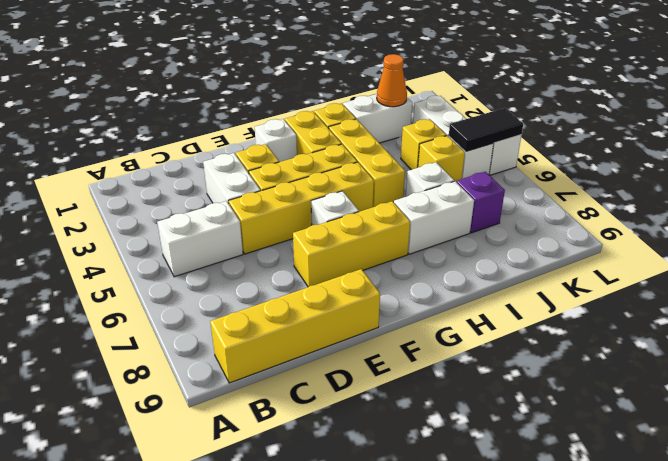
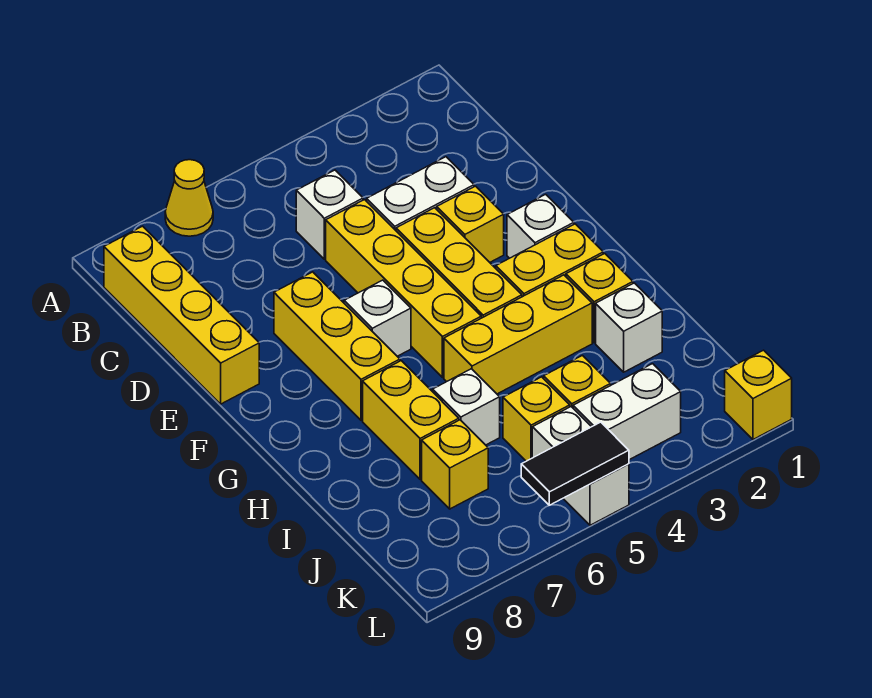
none -> yellow 1x1 cone [165,160,213,236]
white 1x2 brick [157,201,243,277] -> white 1x1 brick [296,170,363,259]
white 1x2 brick [394,181,474,254] -> yellow 1x2 brick [363,361,459,480]
white 1x2 brick [343,94,412,143] -> white 1x1 brick [596,283,662,372]
orange 1x1 cone [377,54,407,107] -> none
purple 1x1 brick [457,172,505,233] -> yellow 1x1 brick [422,420,488,509]
black 1x2 tile [449,108,523,151] -> black 1x2 tile turned to [521,422,629,505]
none -> yellow 1x1 brick [725,350,792,439]

